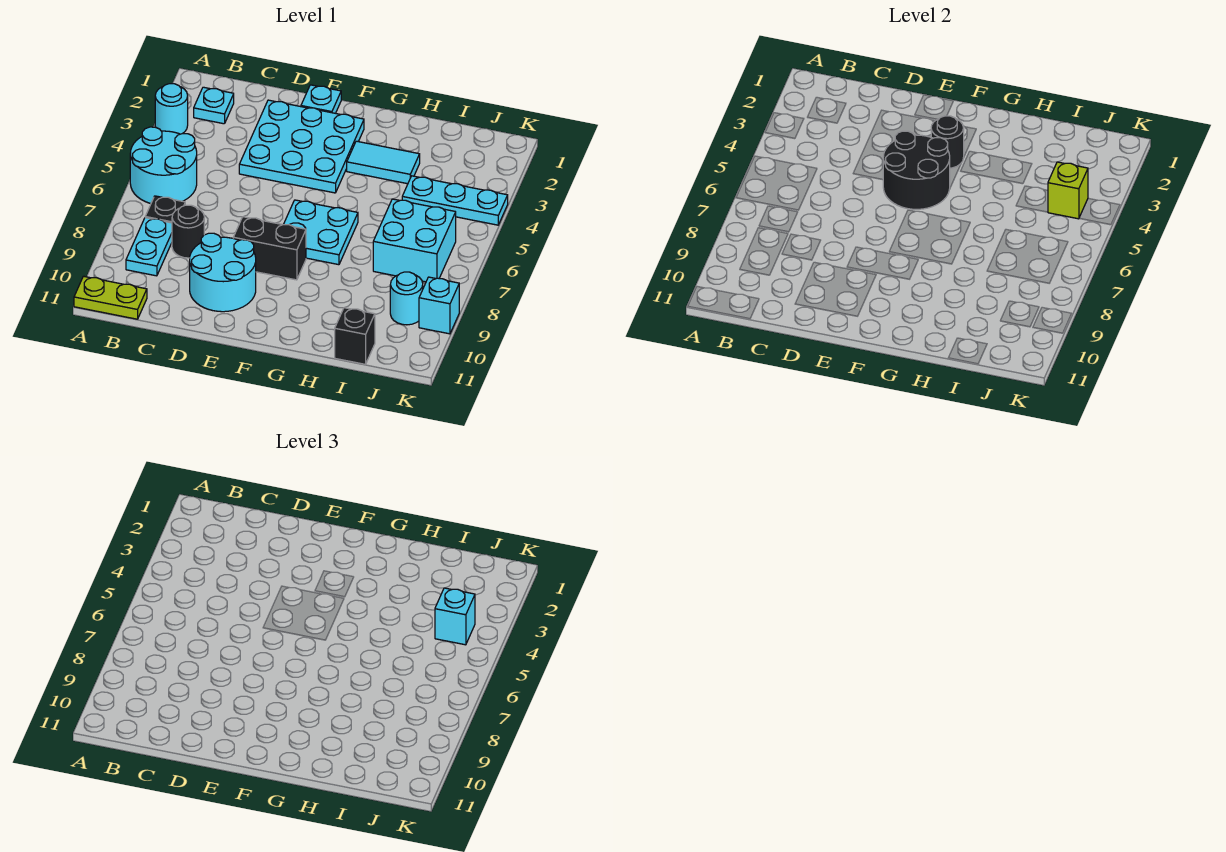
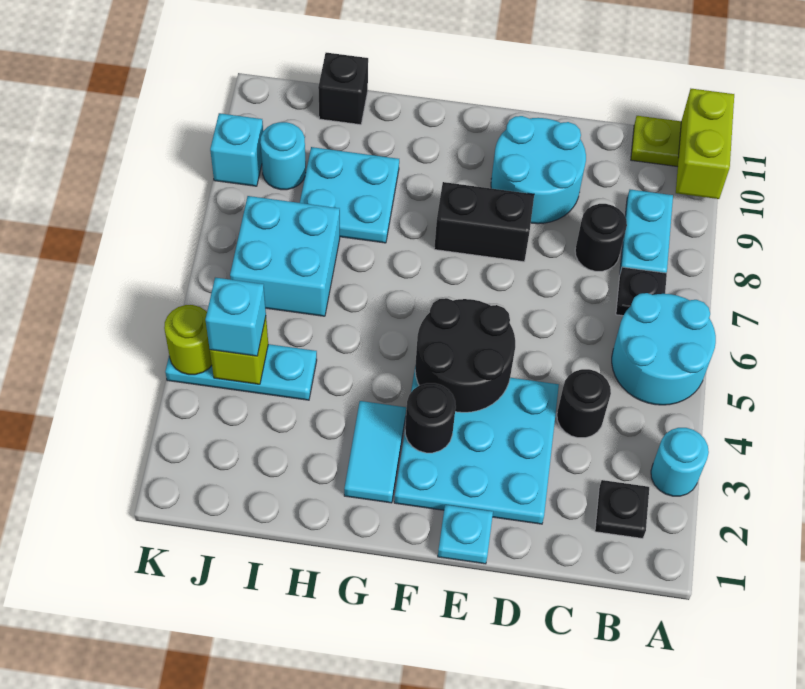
none -> lime 1x2 brick [676,89,734,199]
cyan 1x1 plate [194,87,234,124] -> black 1x1 plate [595,480,649,538]
none -> black 1x1 round brick [557,369,611,438]
cyan 2x2 plate [283,200,358,265] -> cyan 2x2 plate moved to [300,147,399,243]
cyan 1x2 tile [347,141,420,184] -> cyan 1x2 tile turned to [344,401,406,503]
none -> lime 1x1 round brick [164,305,212,375]

